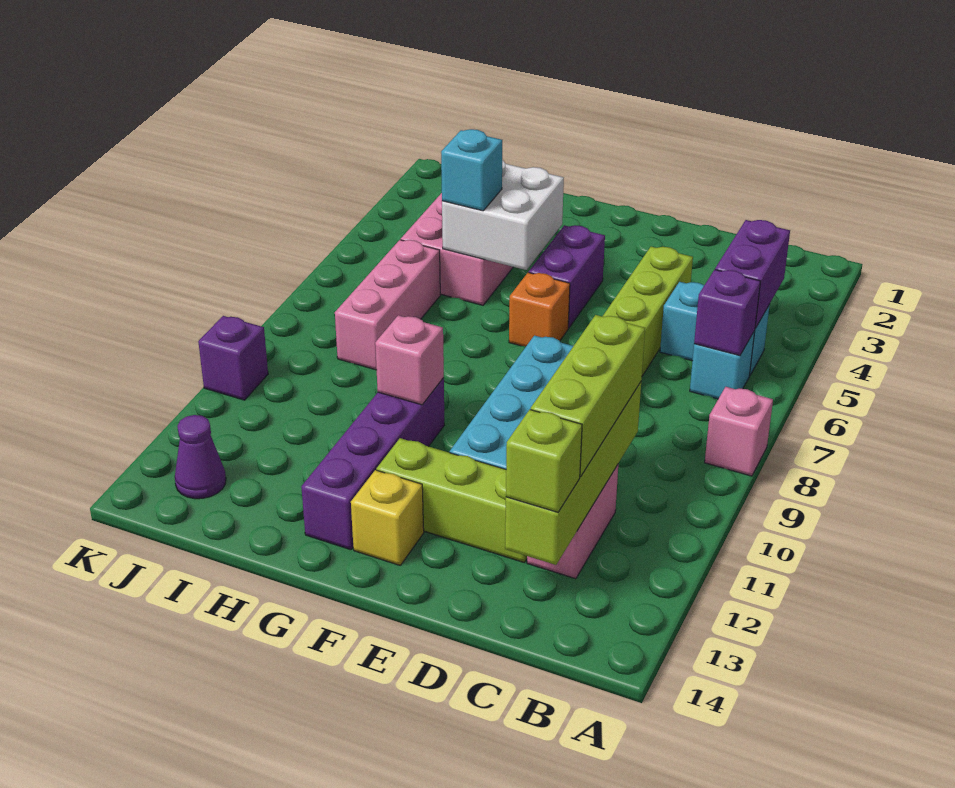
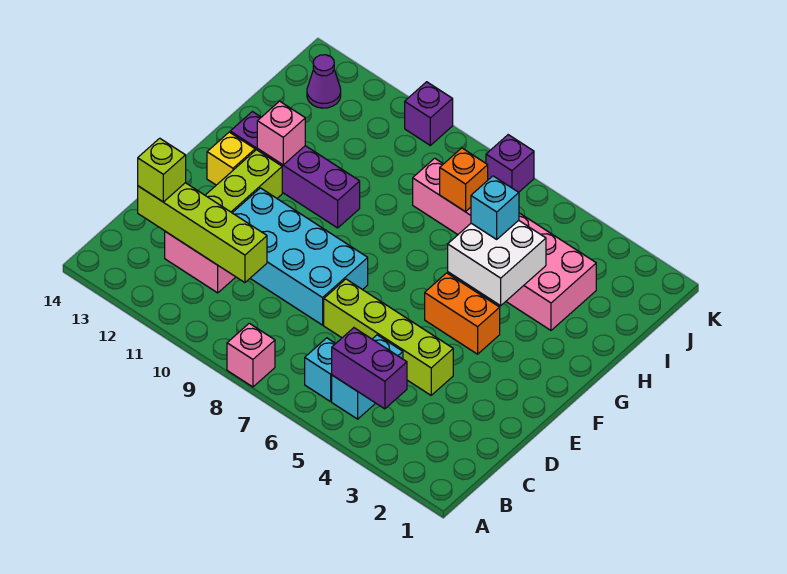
purple 1x1 brick [694,270,761,356] -> purple 1x1 brick moved to [486,135,534,192]
lime 1x3 brick [531,315,645,477] -> none
purple 1x2 brick [529,225,605,328] -> orange 1x2 brick [425,273,500,354]
orange 1x1 brick [509,272,570,346] -> orange 1x1 brick moved to [440,148,488,212]
pink 1x1 brick [375,315,444,405] -> pink 1x1 brick moved to [257,101,305,165]

